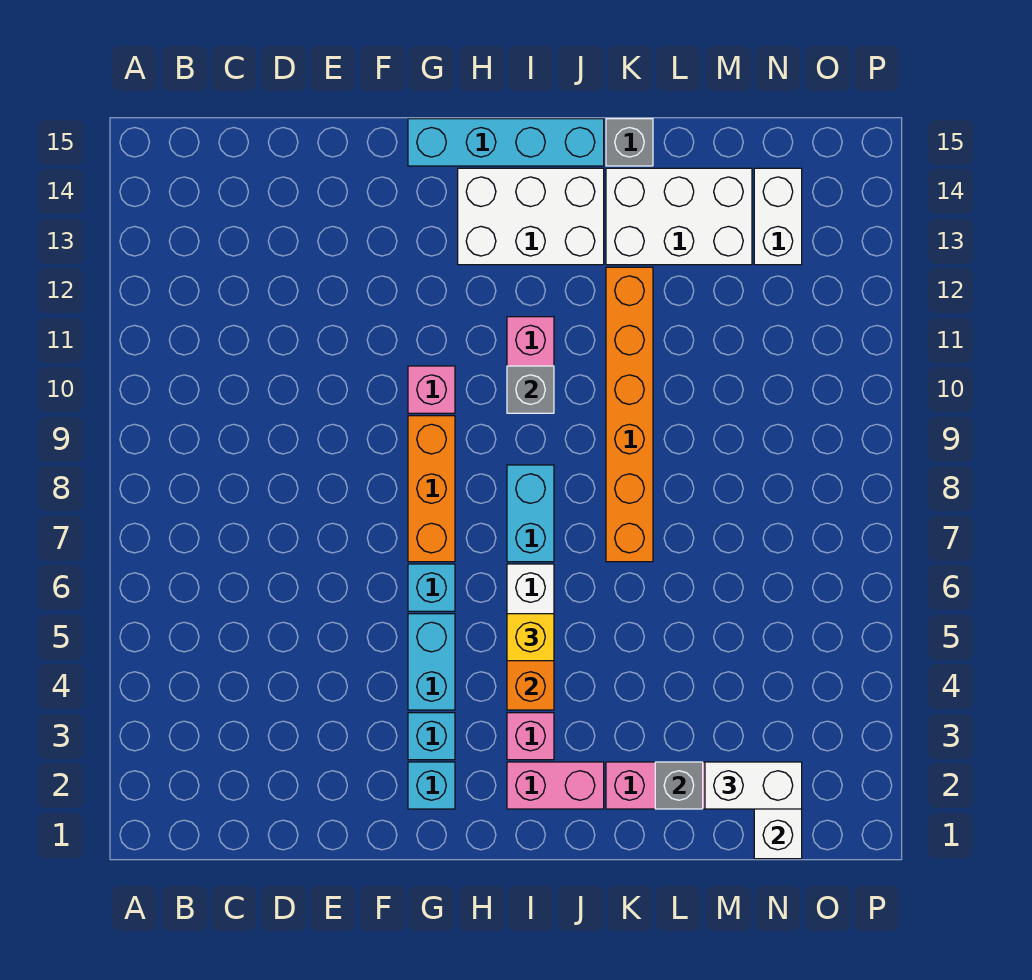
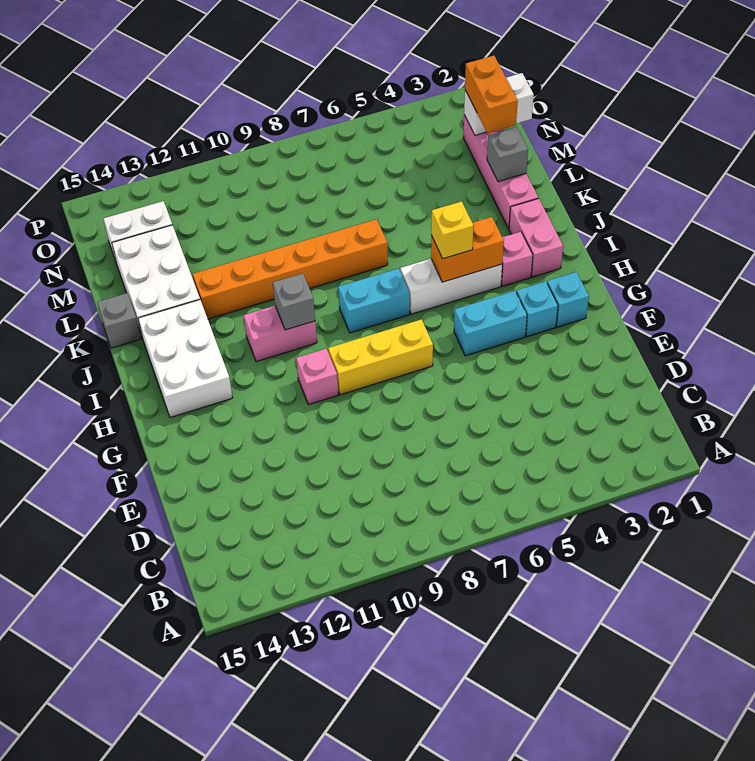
cyan 1x1 brick [408,564,455,611] -> none
orange 1x3 brick [408,416,455,562] -> yellow 1x3 brick [328,319,433,395]
cyan 1x4 brick [408,119,604,166] -> none
white 1x2 brick [705,762,802,809] -> orange 1x2 brick [465,56,518,134]

